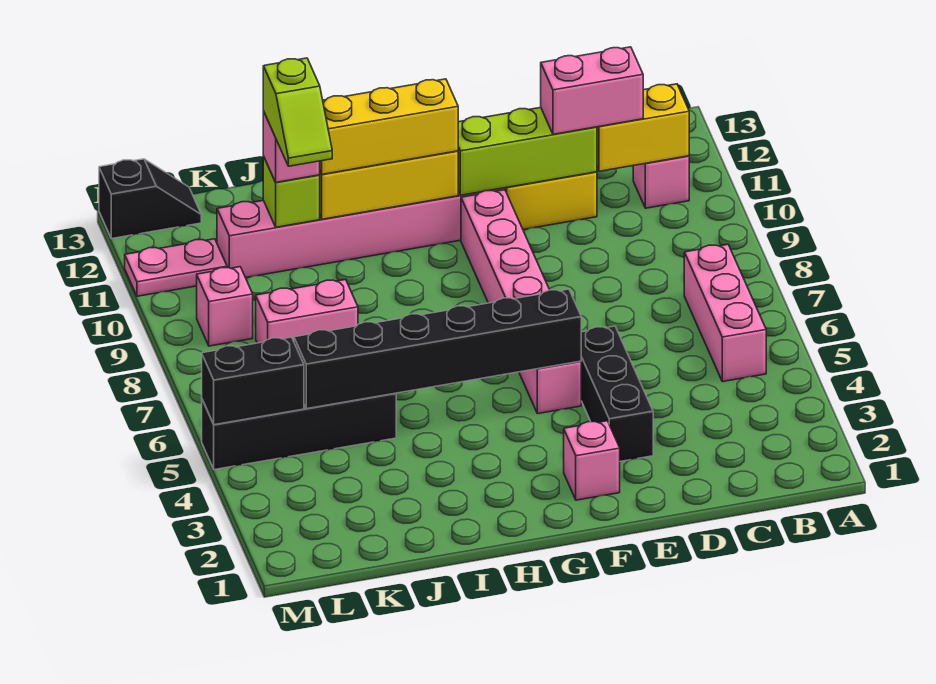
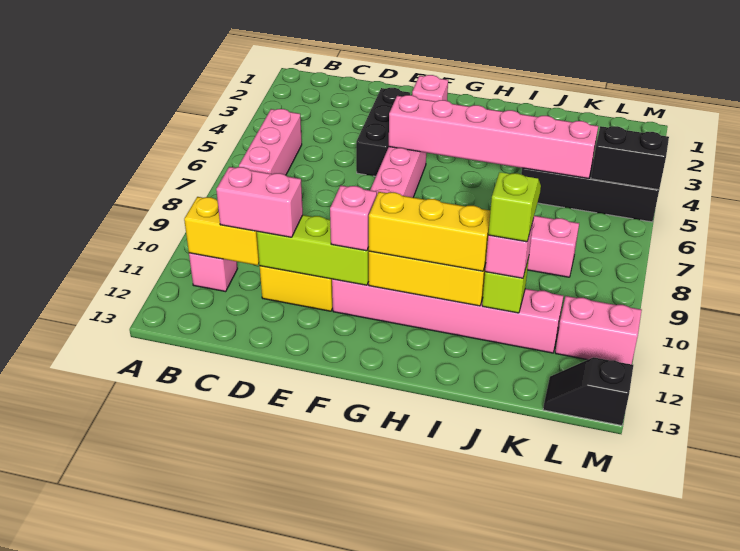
black 1x6 brick [294,289,581,409] -> pink 1x6 brick [389,95,598,179]
pink 1x1 brick [197,267,253,346] -> pink 1x1 brick moved to [330,185,377,251]
pink 1x2 plate [125,239,227,296] -> pink 1x2 brick [555,296,642,364]

